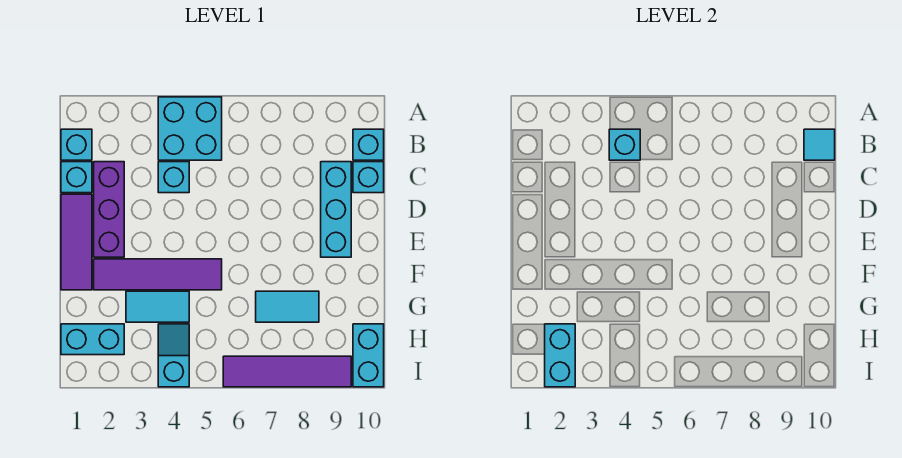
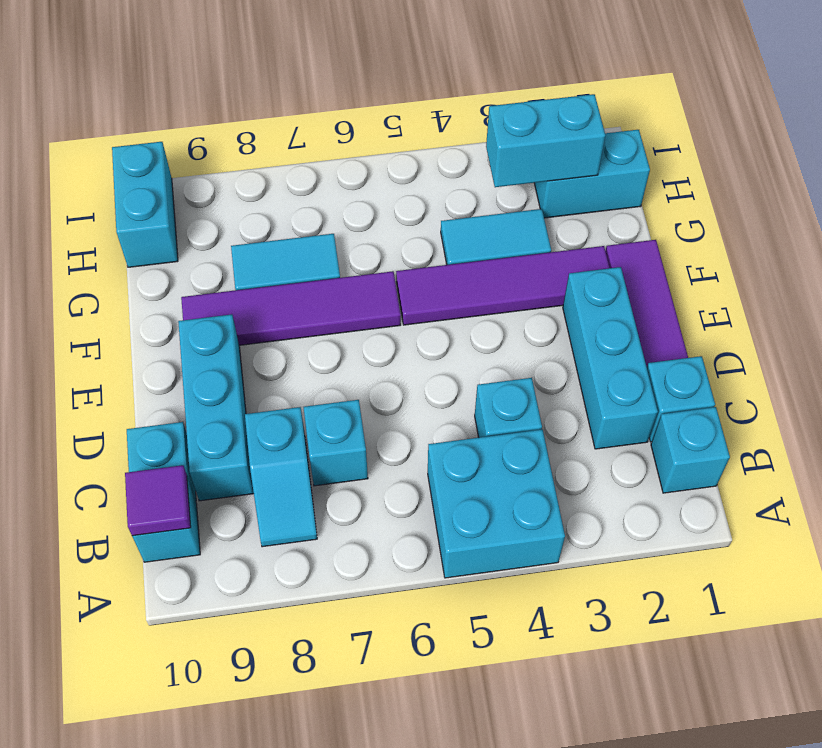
cyan 1x1 brick [609,129,640,160] -> cyan 1x1 brick moved to [304,400,368,486]
cyan 1x1 tile [804,129,835,160] -> purple 1x1 tile [125,465,191,536]
purple 1x3 brick [94,162,124,257] -> cyan 1x3 brick [563,267,658,449]
cyan 1x2 brick [545,324,575,387] -> cyan 1x2 brick turned to [486,94,605,187]
cyan 1x2 slope [158,324,189,387] -> cyan 1x2 slope moved to [245,407,317,547]
purple 1x4 tile [223,356,351,387] -> purple 1x4 tile moved to [181,271,401,345]

